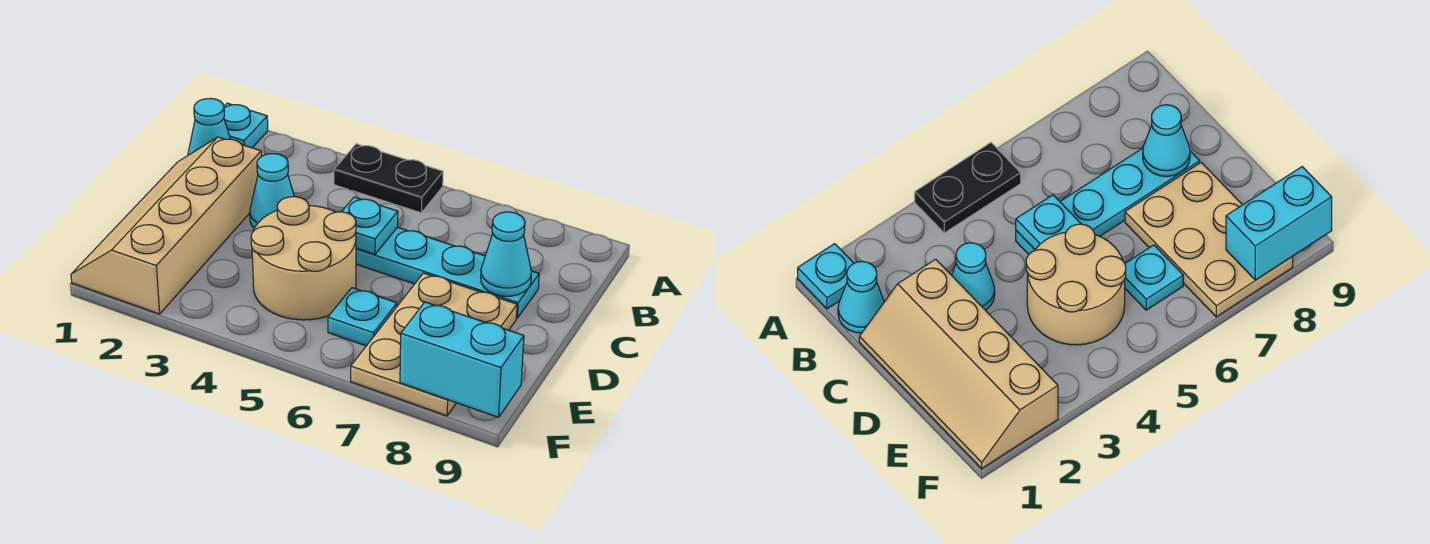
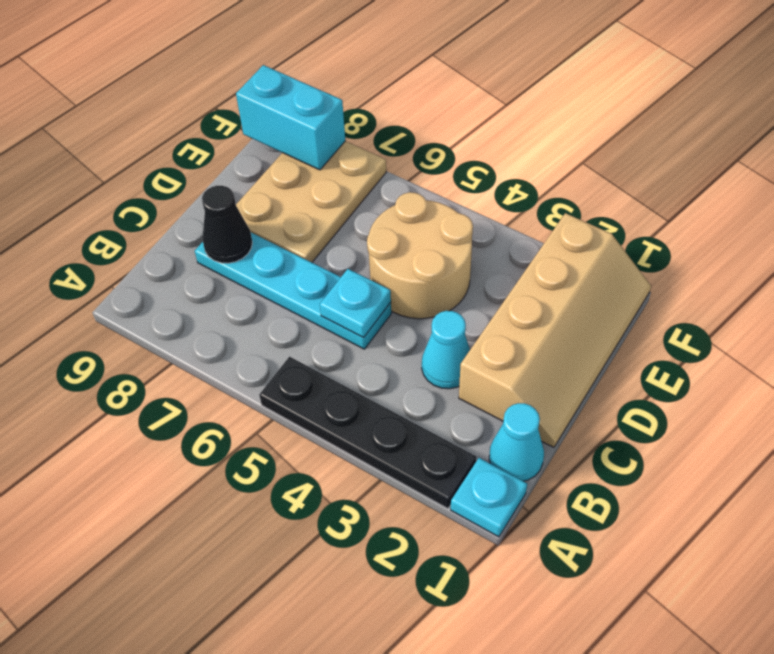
black 1x2 plate [334,144,443,213] -> black 1x4 plate [259,357,476,509]
cyan 1x1 cone [481,212,531,296] -> black 1x1 cone [202,186,252,263]
cyan 1x1 plate [328,288,397,346] -> none

